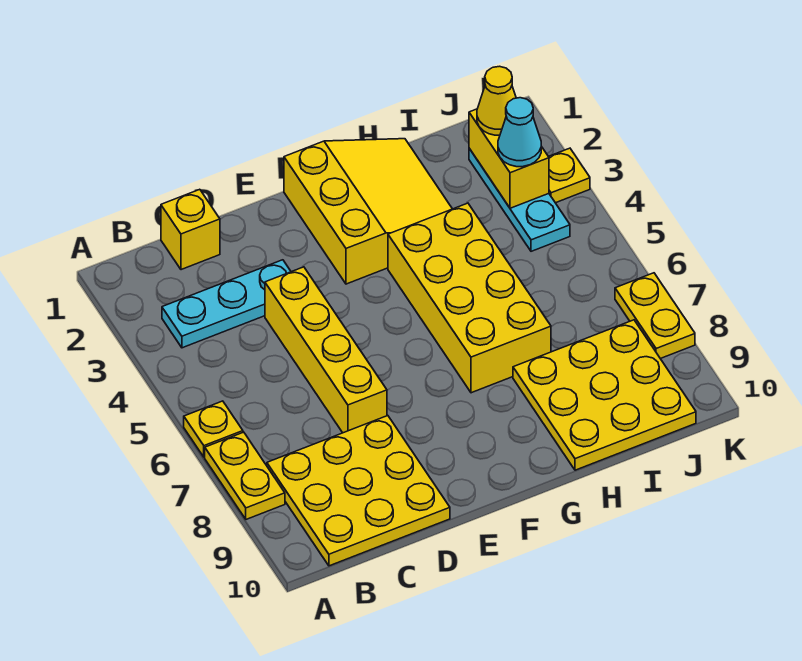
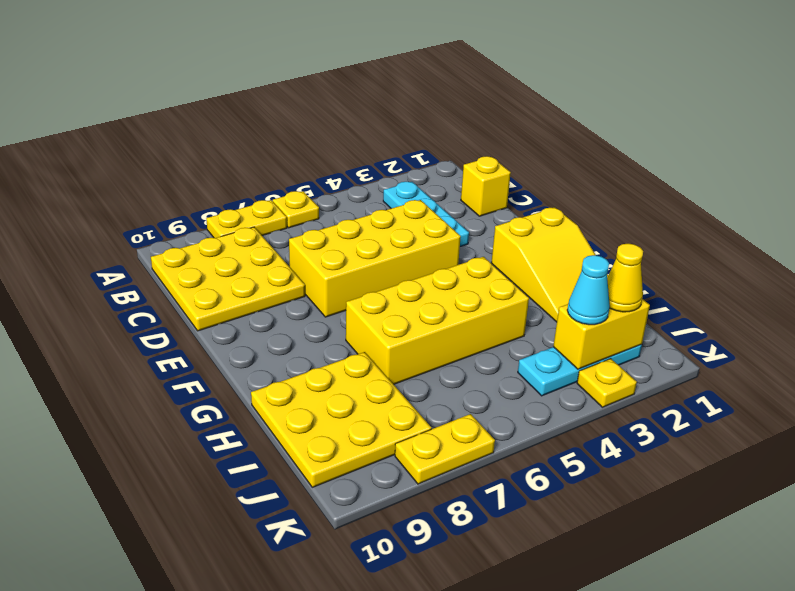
yellow 1x4 brick [265,267,387,433] -> yellow 2x4 brick [289,200,461,317]
yellow 3x3 slope [284,139,452,284] -> yellow 2x3 slope [491,207,608,322]

